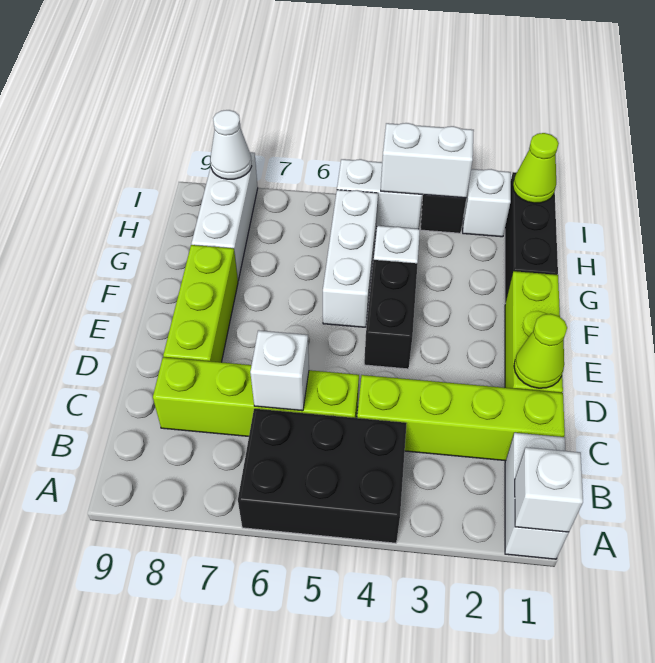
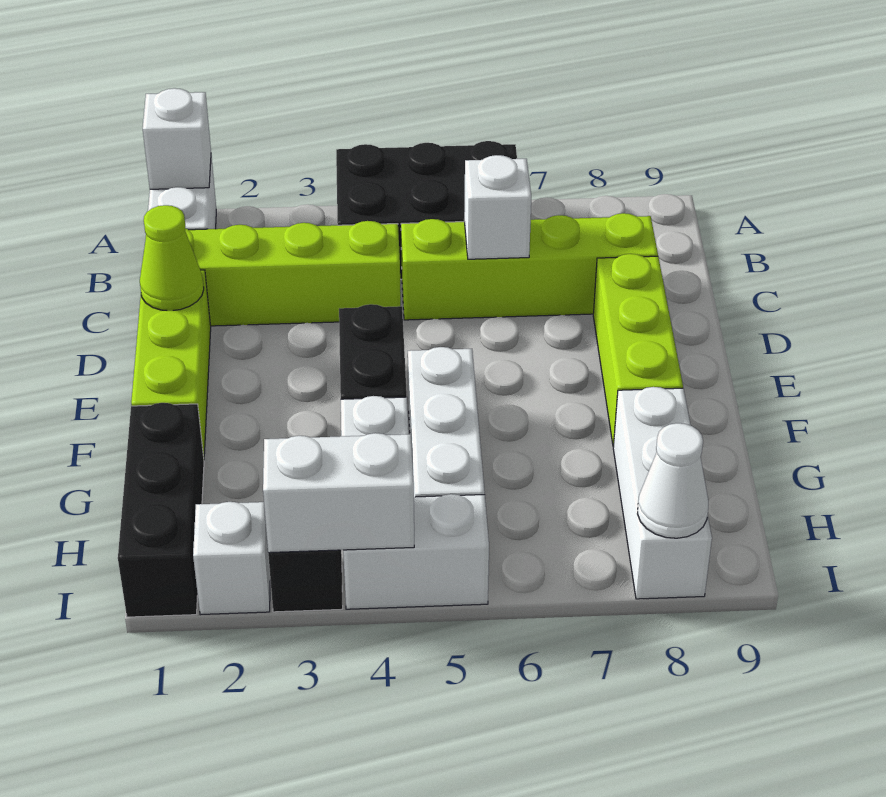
lime 1x1 cone [513,133,559,203] -> none

